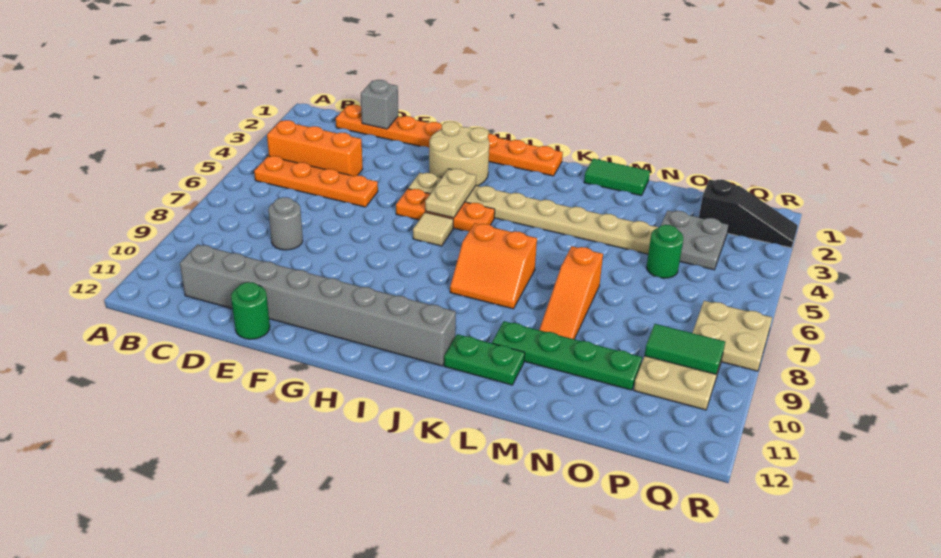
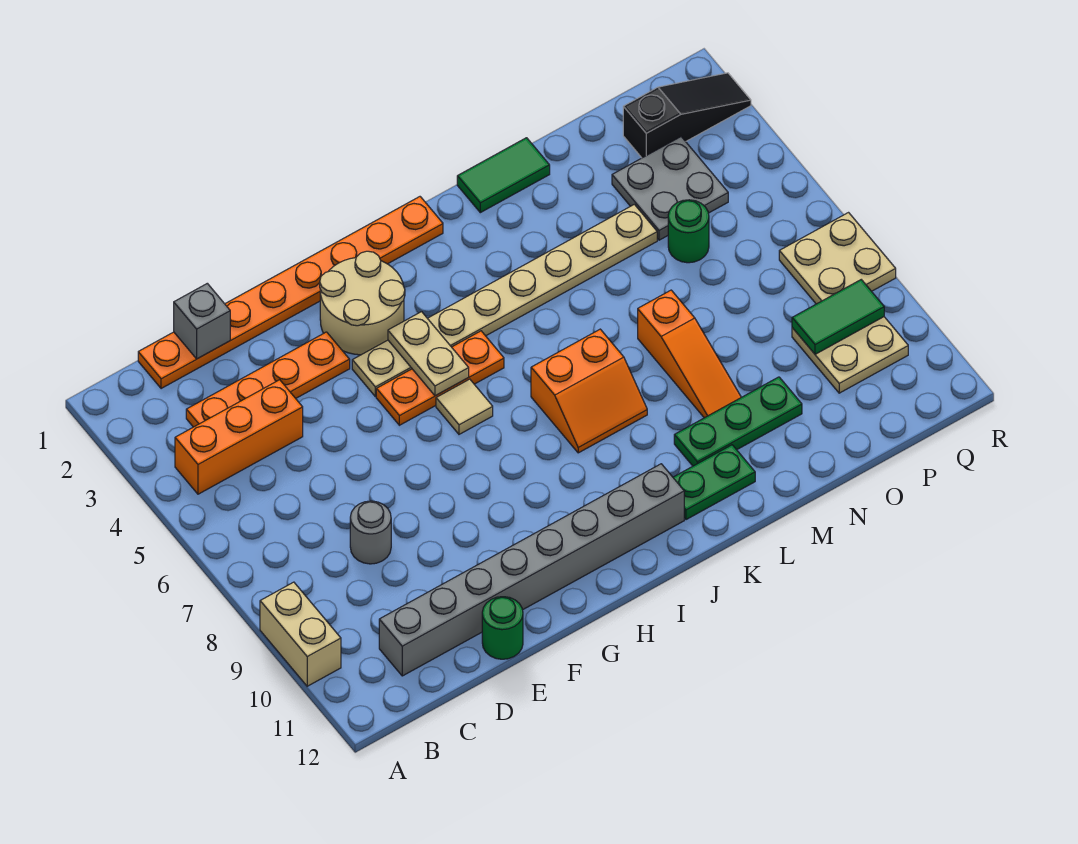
none -> tan 1x2 brick [260,582,341,686]
orange 1x4 plate [254,156,378,207] -> orange 1x4 plate moved to [186,332,350,427]
green 1x4 plate [492,321,642,390] -> green 1x3 plate [674,377,802,466]

